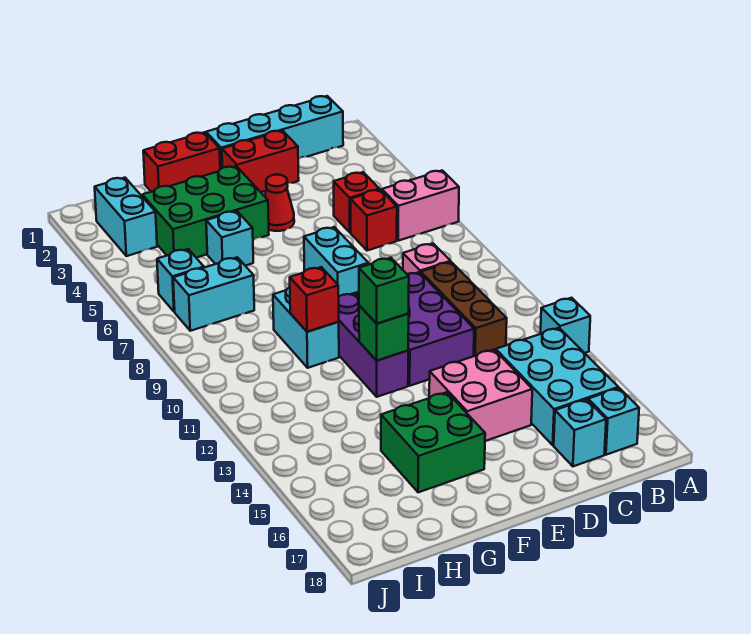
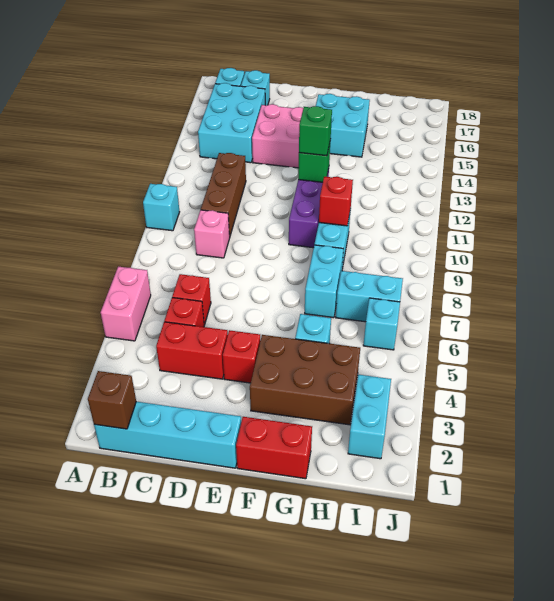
pink 1x2 brick [382,171,459,241] -> pink 1x2 brick turned to [101,267,151,341]
cyan 1x1 brick [540,298,590,353] -> cyan 1x1 brick moved to [143,184,179,231]
none -> brown 1x1 brick [88,371,136,429]
red 1x2 brick [222,131,299,192] -> red 1x2 brick moved to [156,322,228,379]
purple 2x3 brick [356,272,474,386] -> none
red 1x1 cone [265,175,294,231] -> red 1x1 brick [223,330,260,383]
cyan 1x2 brick [304,227,368,296] -> cyan 1x2 brick moved to [305,245,343,318]
green 2x3 brick [142,166,269,257] -> brown 2x3 brick [250,335,360,425]
green 2x2 brick [381,392,485,492] -> cyan 2x2 brick [316,94,370,157]

